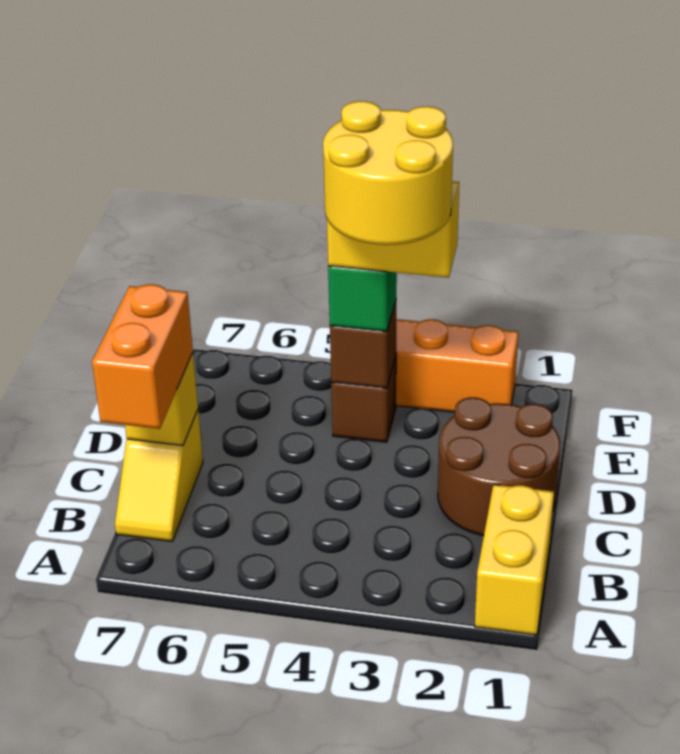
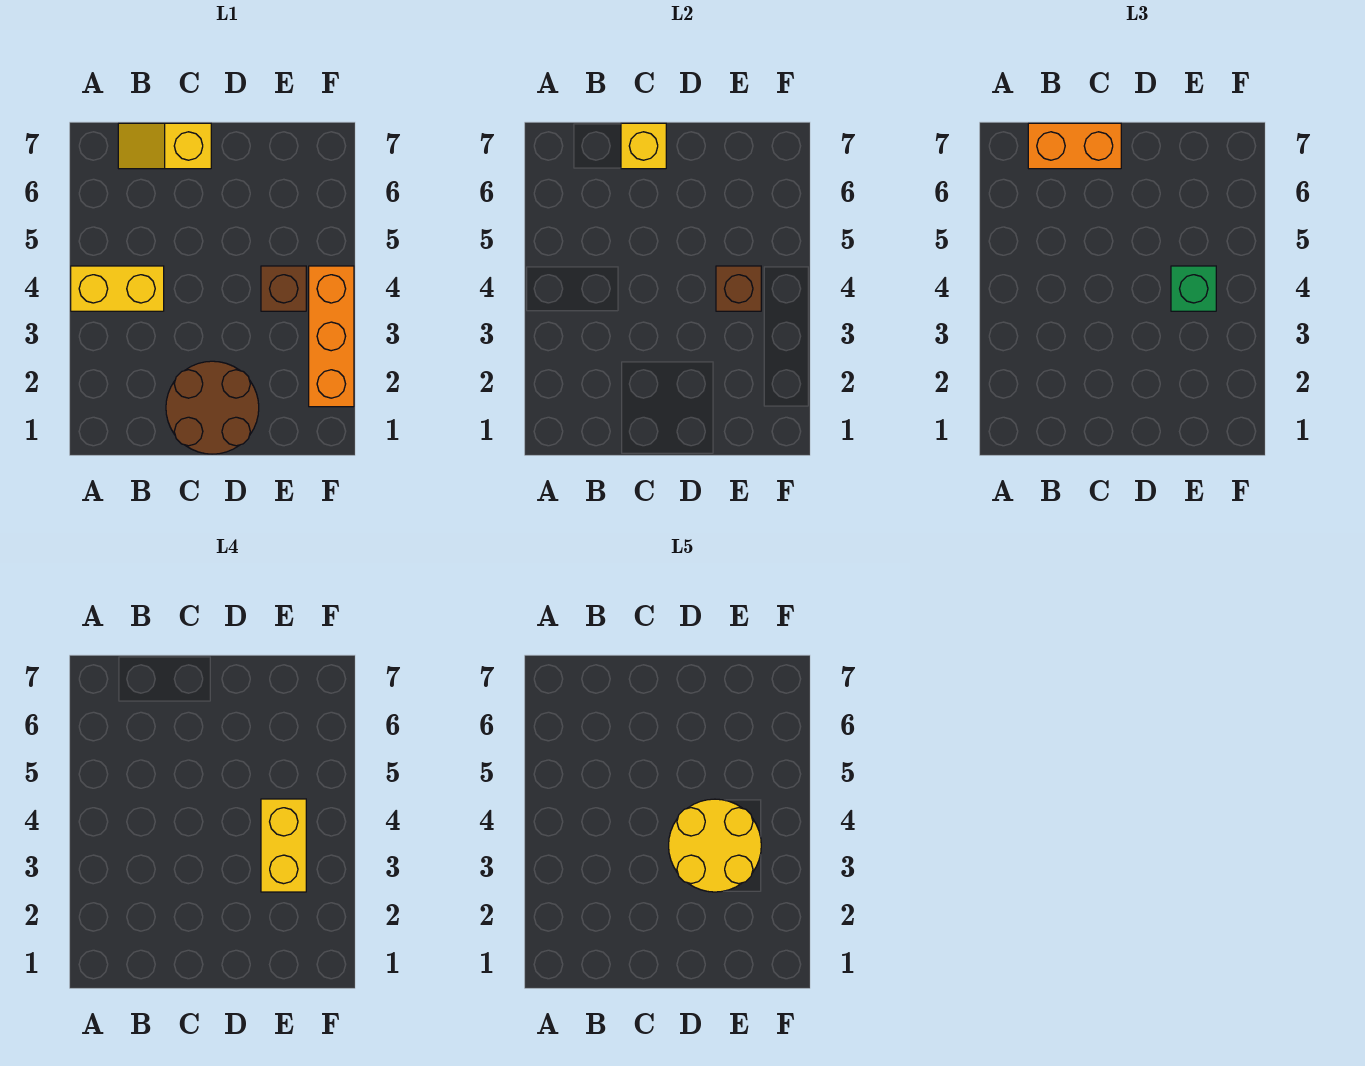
yellow 1x2 brick [475,484,554,635] -> yellow 1x2 brick moved to [71,266,164,311]

